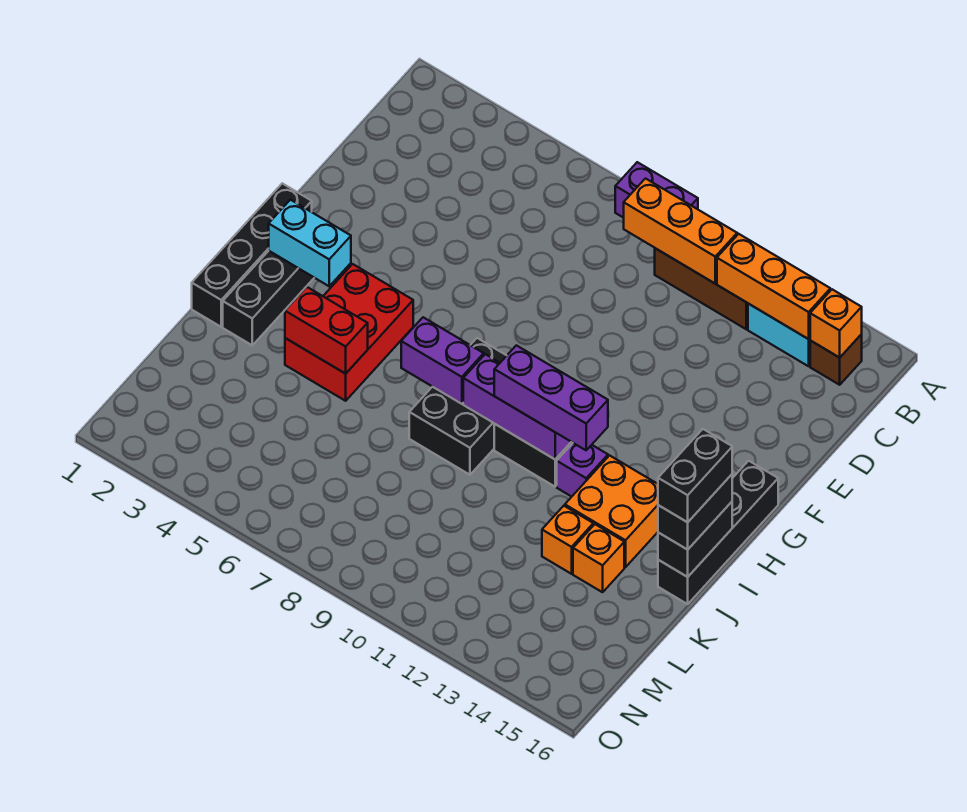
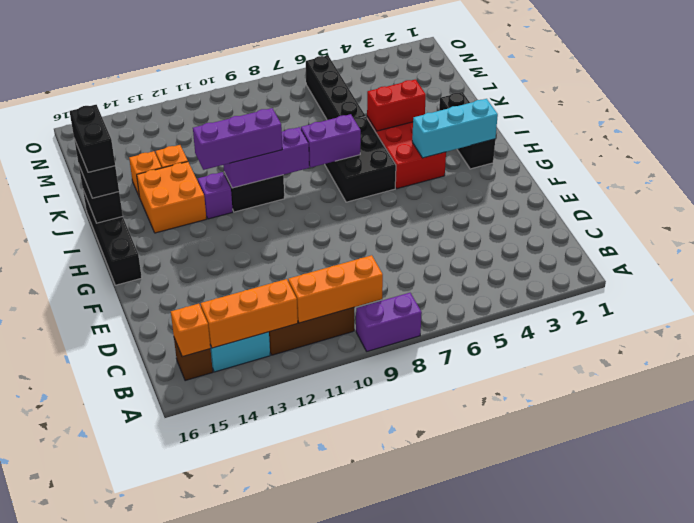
black 1x4 brick [192,183,312,327] -> black 1x4 brick moved to [306,56,365,120]
cyan 1x2 brick [269,200,351,286] -> cyan 1x3 brick [412,99,498,158]
black 2x3 brick [409,338,507,475] -> black 2x3 brick moved to [325,116,396,202]

